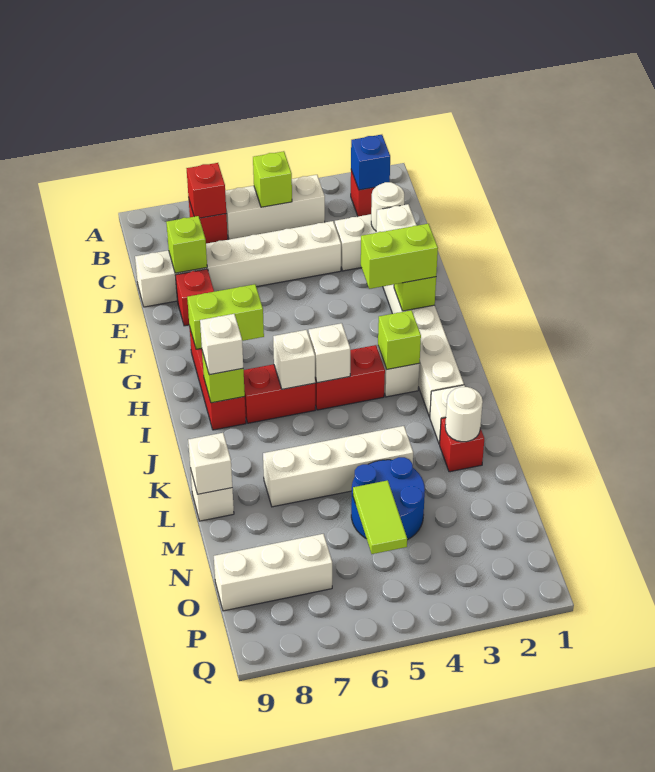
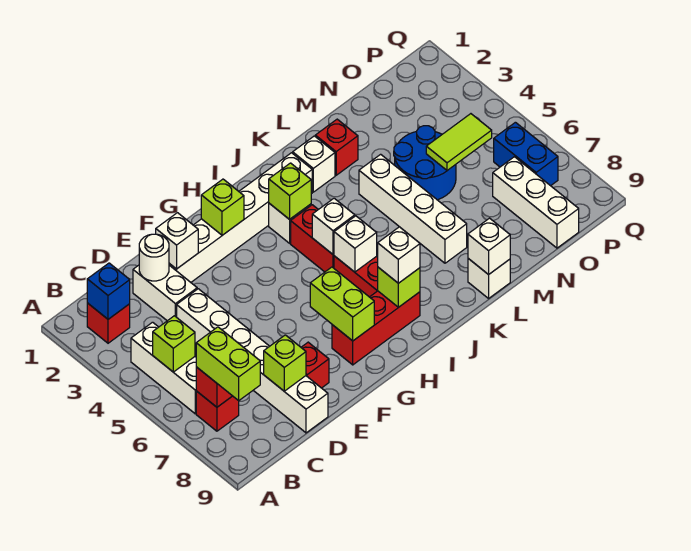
lime 1x2 brick [361,224,438,289] -> lime 1x2 brick moved to [196,327,260,401]
white 1x1 round brick [445,387,483,442] -> none
none -> blue 1x2 brick [494,122,558,186]

